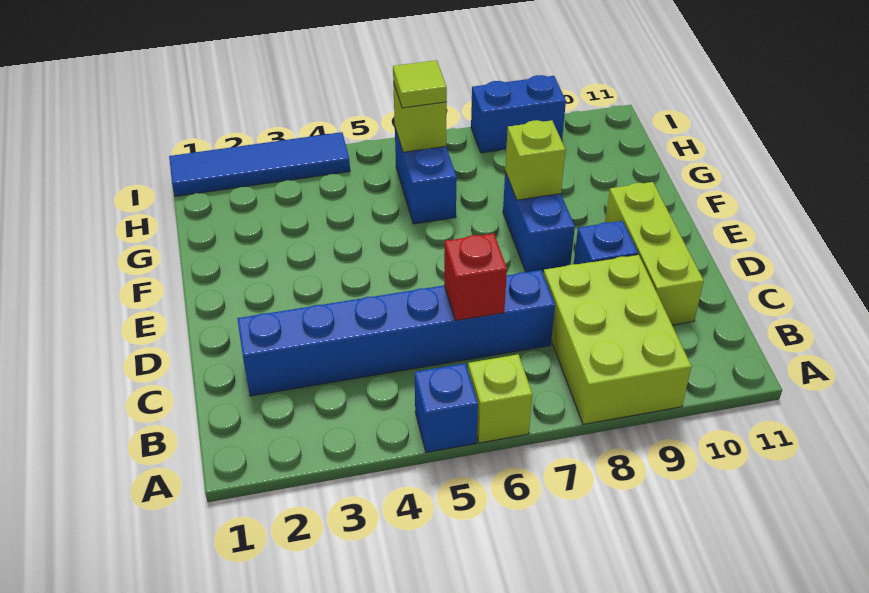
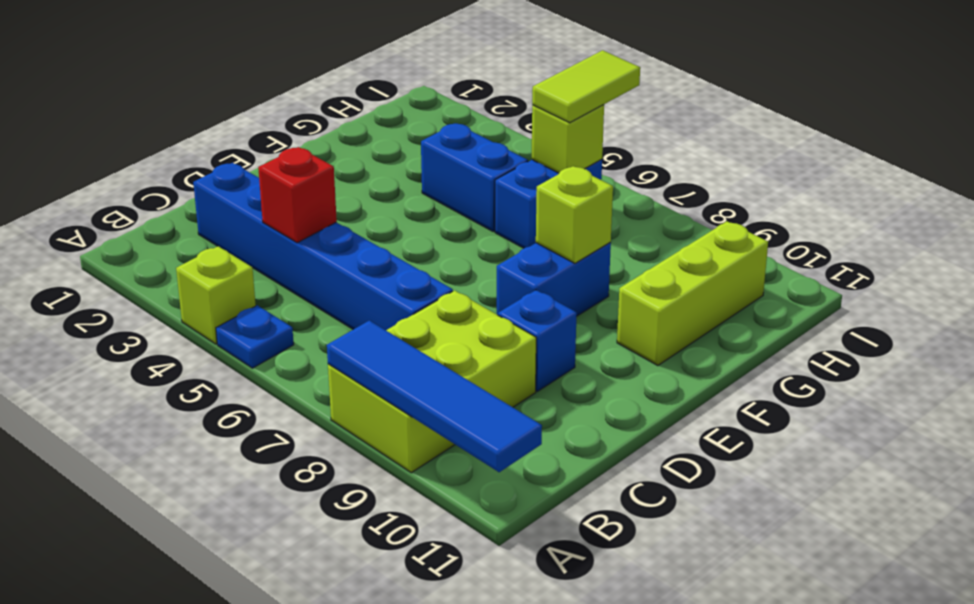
blue 1x1 brick [415,363,478,452] -> blue 1x1 plate [216,305,294,368]
lime 1x1 brick [468,355,532,443] -> lime 1x1 brick moved to [176,246,256,344]
red 1x1 brick [444,233,507,321] -> red 1x1 brick moved to [258,147,337,243]
lime 1x3 brick [605,182,704,325] -> lime 1x3 brick moved to [617,221,768,366]
lime 1x1 tile [393,60,447,108] -> lime 1x2 tile [532,50,640,123]
blue 1x4 tile [169,132,350,196] -> blue 1x4 tile moved to [327,320,542,472]
blue 1x2 brick [471,75,566,153] -> blue 1x2 brick moved to [421,124,528,231]

